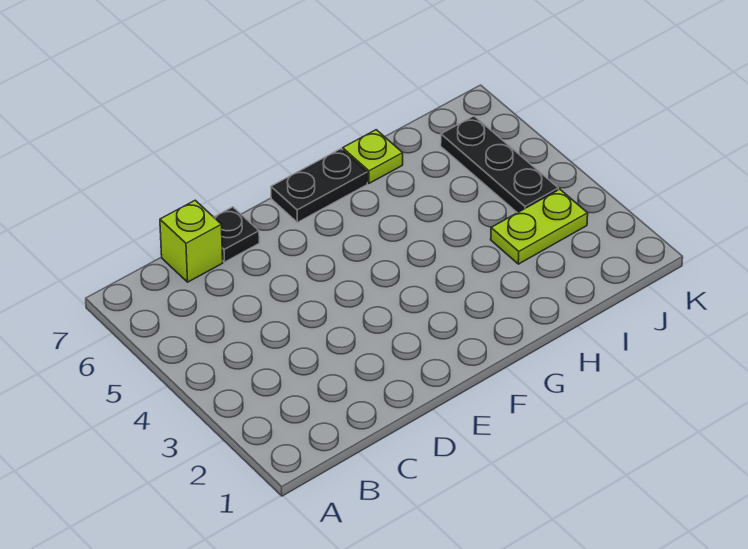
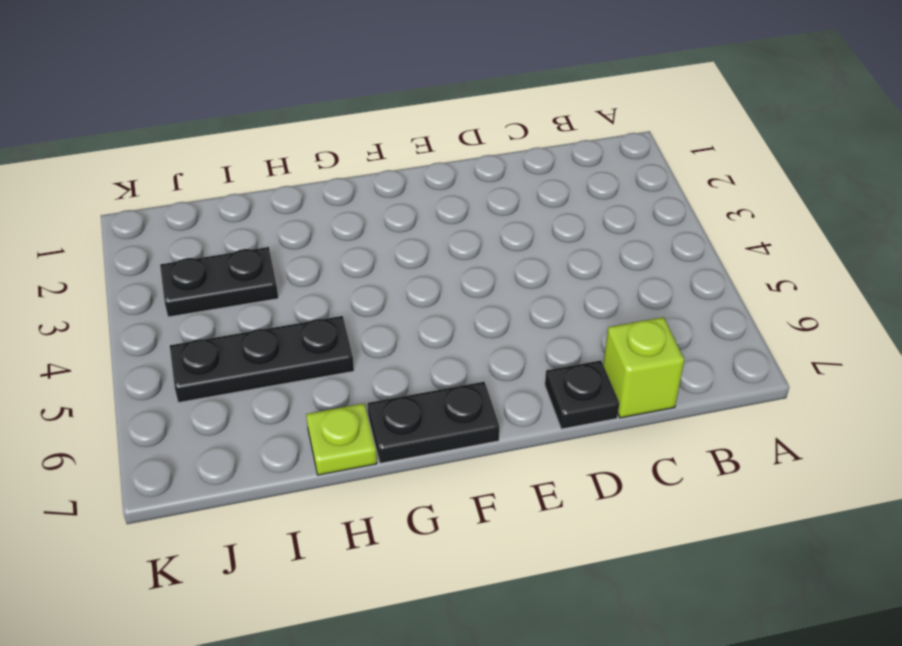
lime 1x2 plate [491,189,588,264] -> black 1x2 plate [160,247,278,317]
black 1x3 plate [441,116,558,213] -> black 1x3 plate turned to [170,316,354,402]

